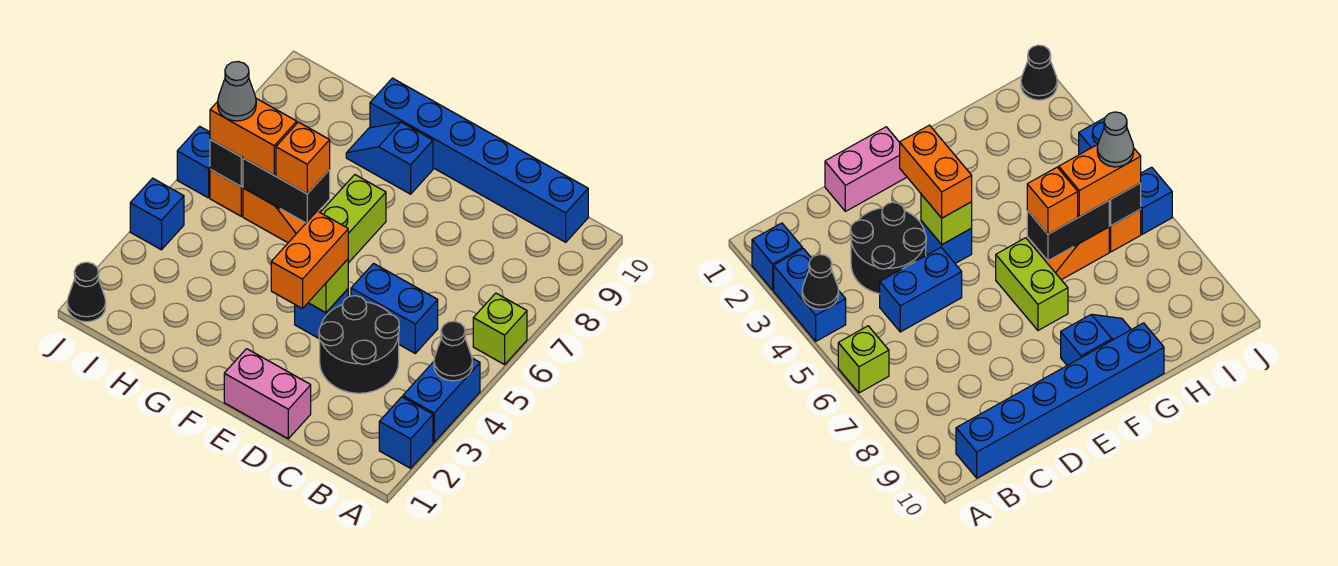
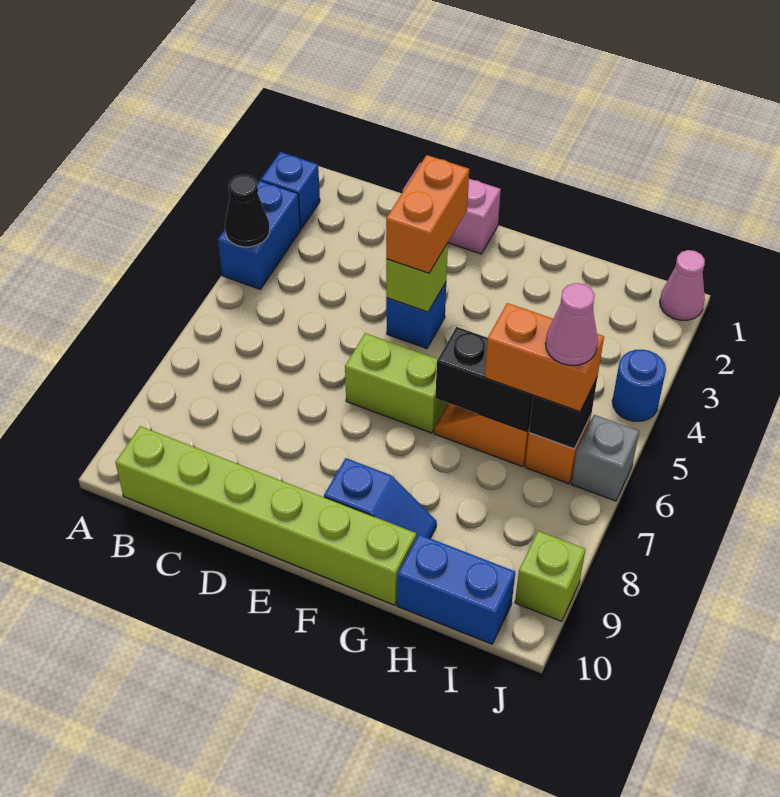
lime 1x1 brick [473,293,527,365] -> lime 1x1 brick moved to [515,531,585,621]
blue 1x6 brick [370,78,588,242] -> lime 1x6 brick [115,426,416,605]
black 2x2 round brick [319,296,399,393] -> none
blue 1x2 brick [351,263,438,353] -> blue 1x2 brick moved to [397,534,515,644]
lime 1x2 brick [320,175,386,263] -> lime 1x2 brick turned to [345,333,448,433]
orange 1x1 brick [276,122,330,194] -> none
grey 1x1 cone [218,62,256,121] -> pink 1x1 cone [546,283,598,365]
black 1x1 cone [67,262,106,322] -> pink 1x1 cone [660,250,705,320]
blue 1x1 brick [130,178,184,250] -> blue 1x1 round brick [612,350,666,421]
blue 1x1 brick [177,126,210,198] -> grey 1x1 brick [571,415,639,501]

